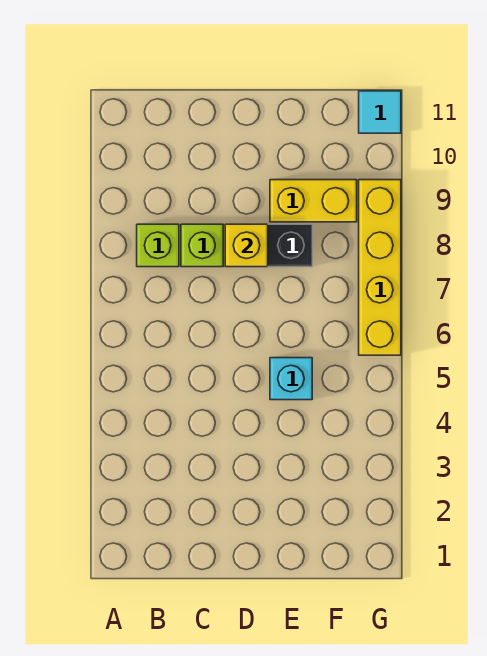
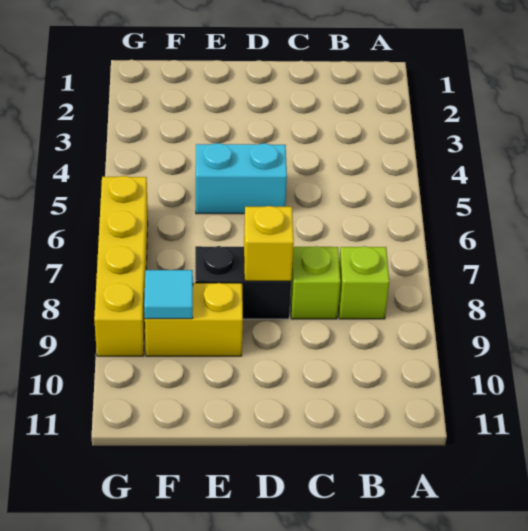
cyan 1x1 brick [270,358,312,400] -> cyan 1x2 brick [196,143,287,214]
cyan 1x1 tile [359,91,401,133] -> cyan 1x1 tile moved to [144,270,193,319]

